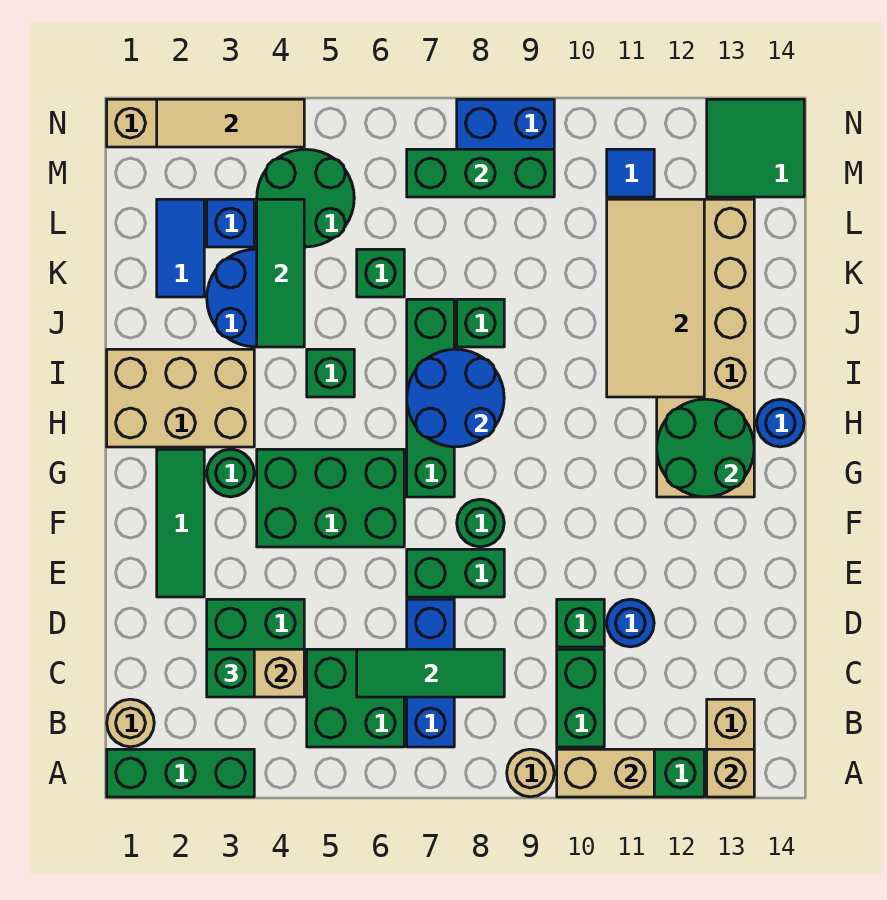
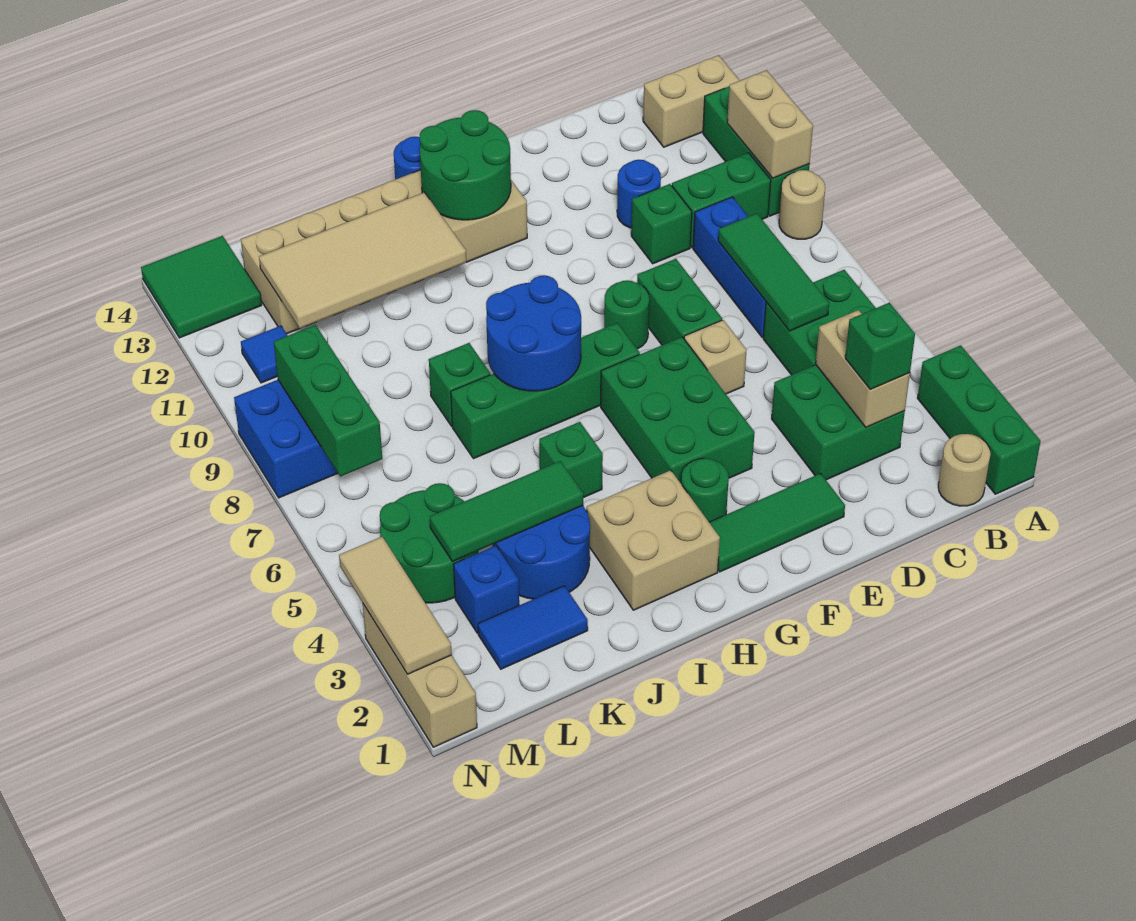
tan 1x1 brick [707,749,754,797] -> tan 1x1 brick moved to [684,320,746,394]
blue 1x3 brick [407,599,454,747] -> blue 1x3 brick turned to [693,197,766,337]
tan 2x3 brick [107,349,254,447] -> tan 2x2 brick [586,470,720,610]
green 1x1 brick [357,249,404,297] -> none

